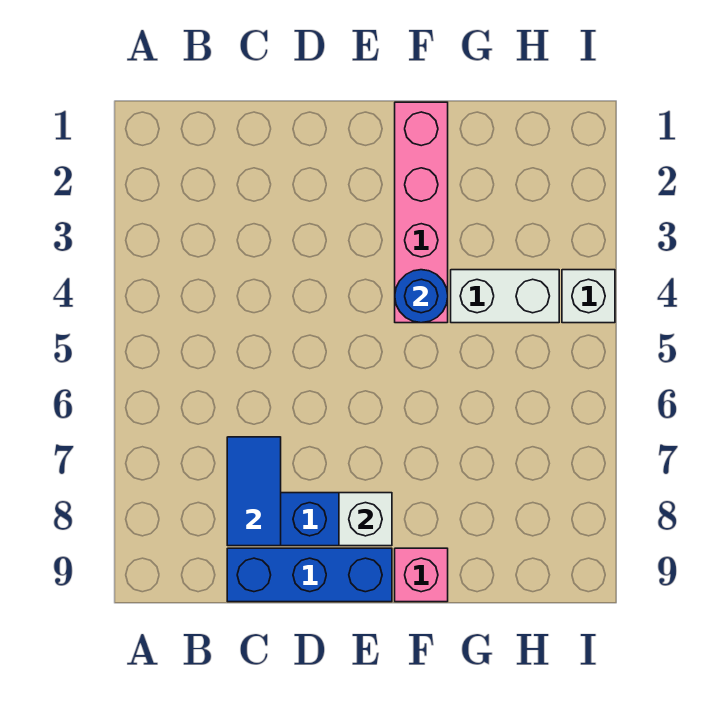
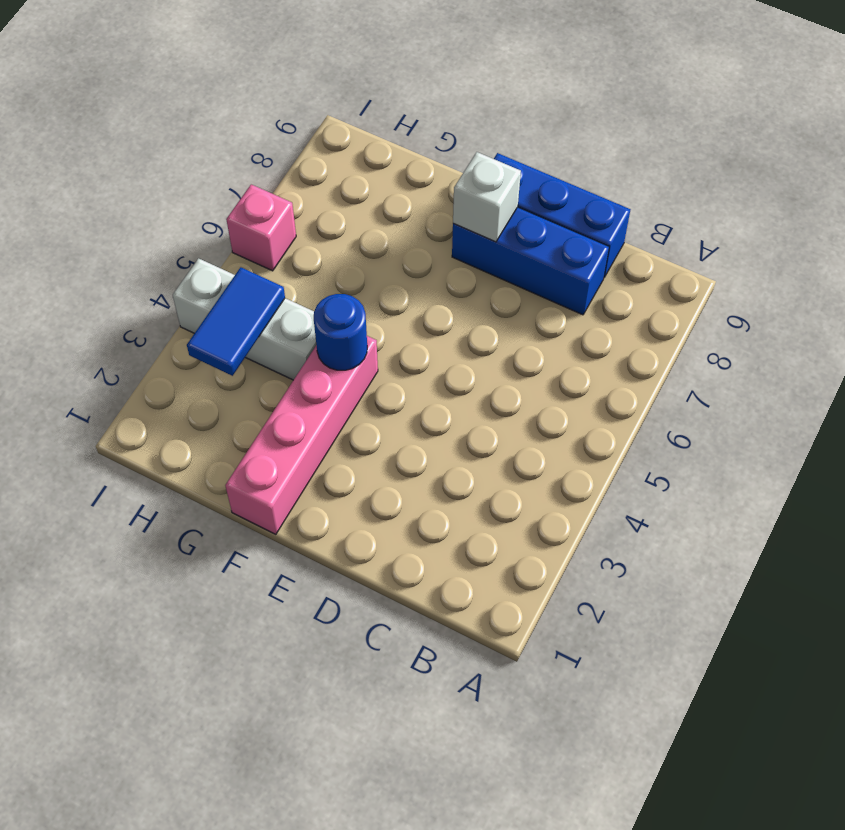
blue 1x2 tile [227,437,281,546] -> blue 1x2 tile moved to [187,267,285,376]
pink 1x1 brick [395,548,448,602] -> pink 1x1 brick moved to [226,184,296,271]

